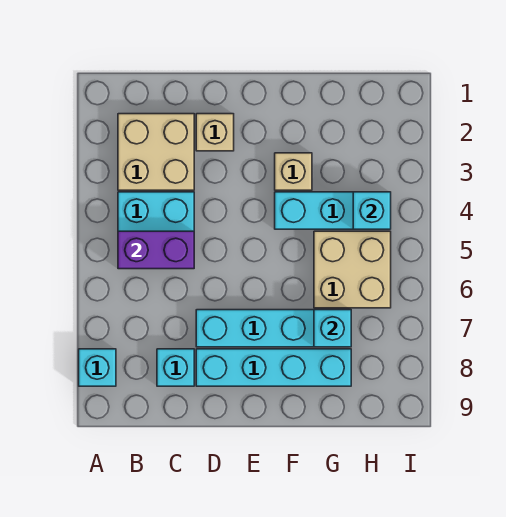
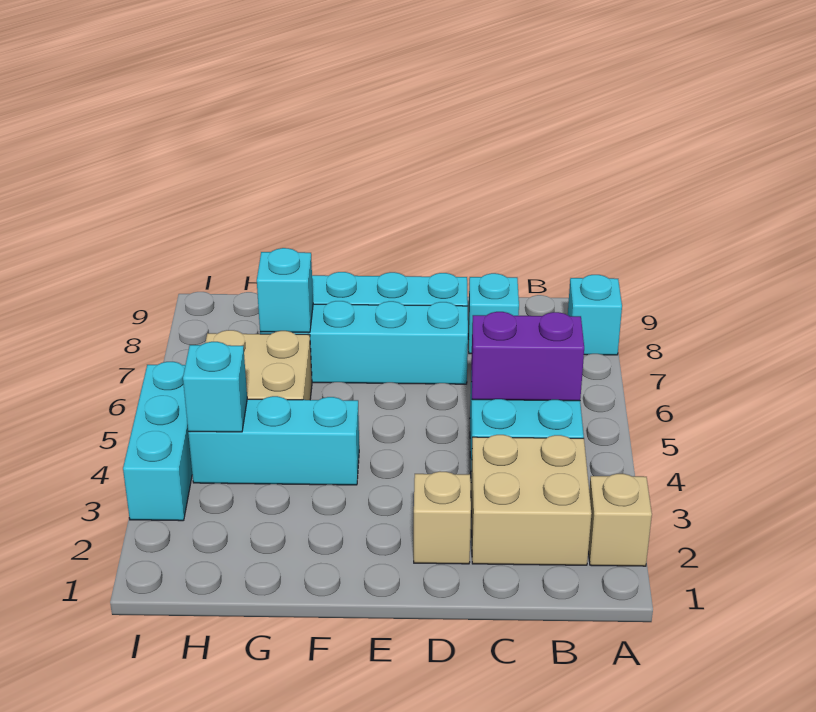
tan 1x1 brick [275,153,312,190] -> tan 1x1 brick moved to [588,474,652,566]
none -> cyan 1x3 brick [123,362,192,521]

